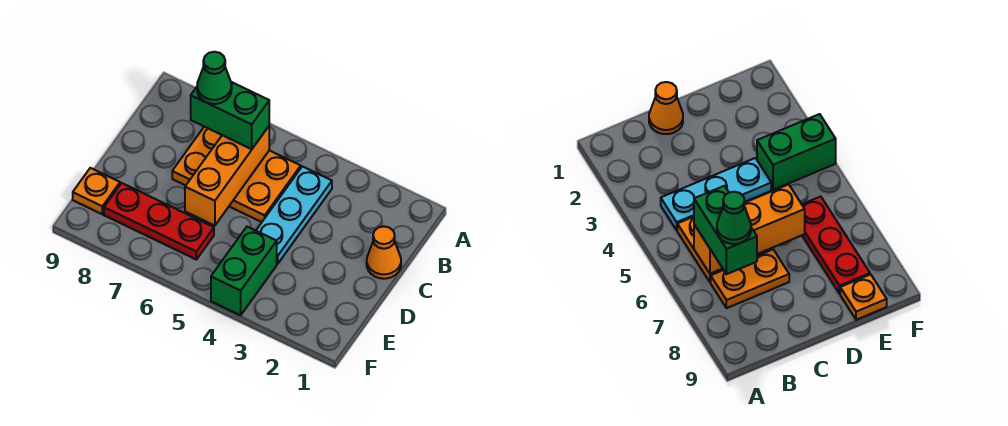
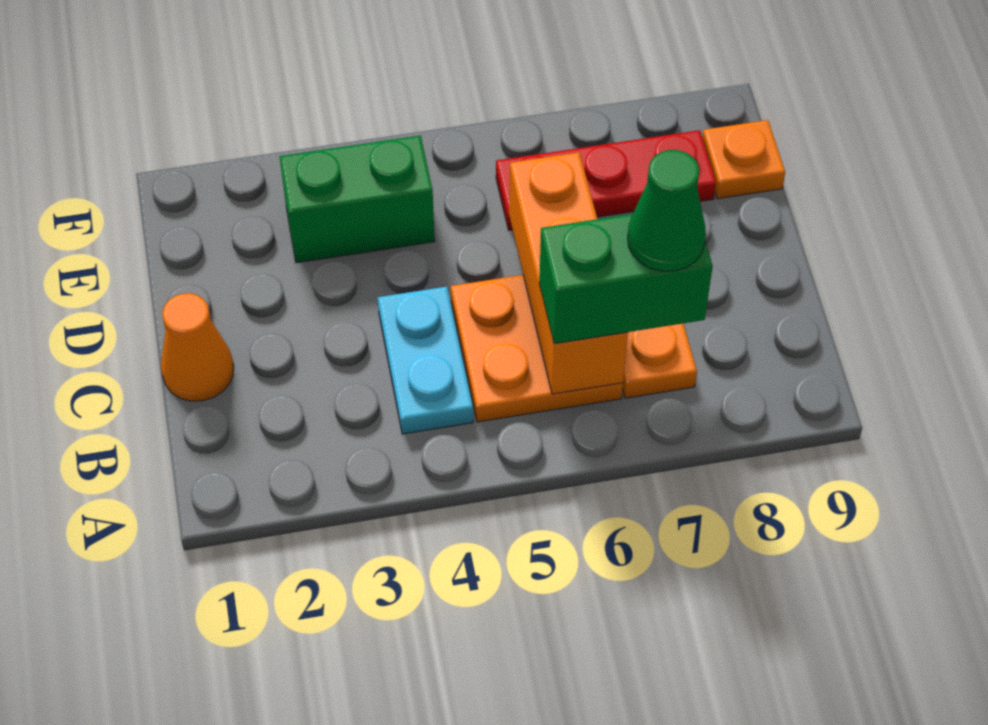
cyan 1x3 plate [256,166,332,264] -> cyan 1x2 plate [378,287,473,434]
green 1x2 brick [211,227,277,315] -> green 1x2 brick turned to [279,135,435,263]

